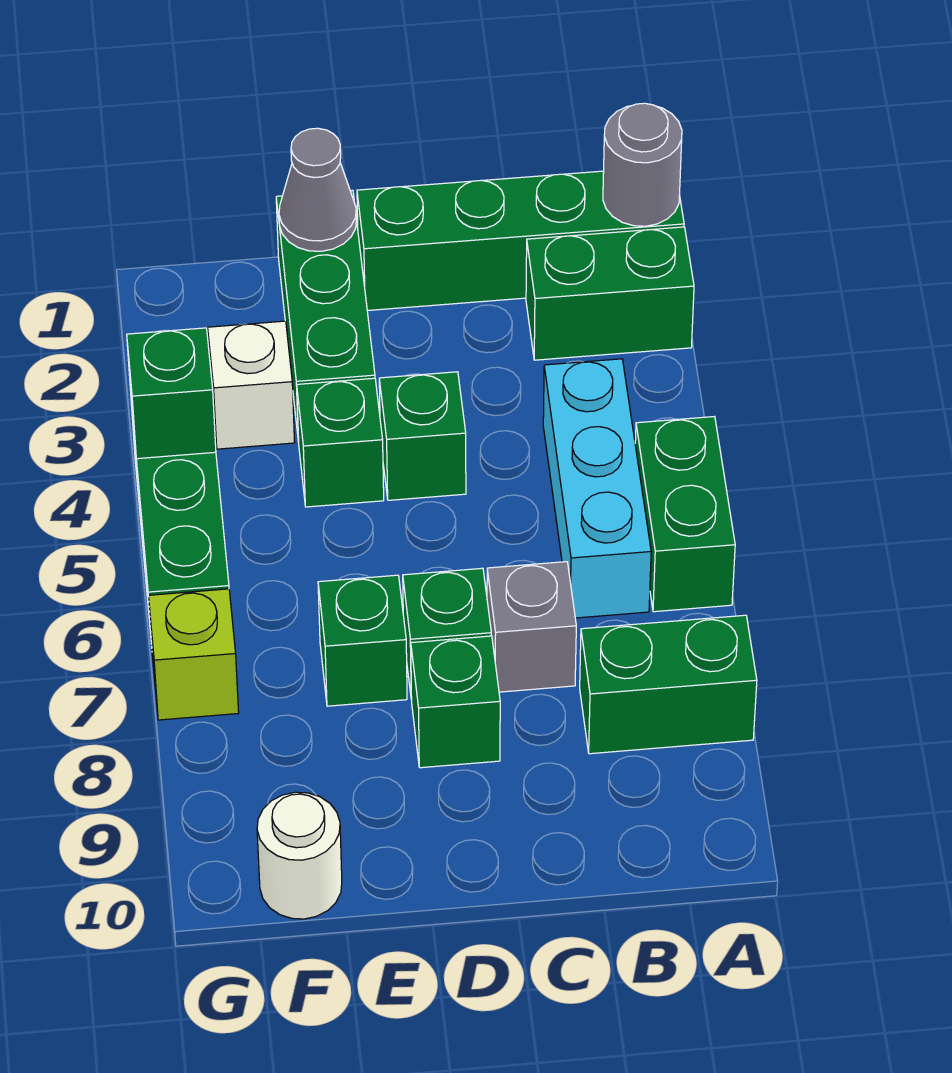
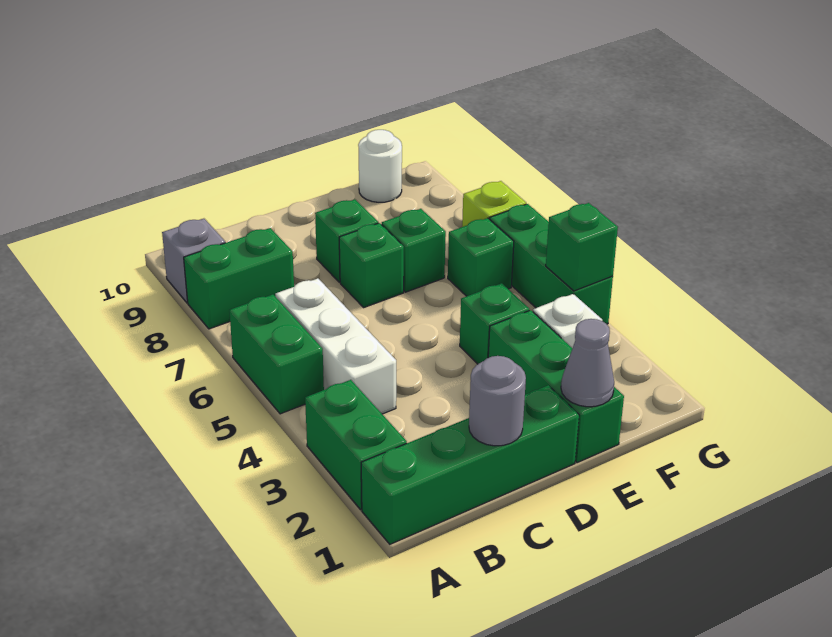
grey 1x1 round brick [603,103,682,226] -> grey 1x1 round brick moved to [469,356,526,446]
green 1x2 brick [526,227,694,360] -> green 1x2 brick turned to [305,380,407,509]
cyan 1x3 brick [543,359,651,618] -> white 1x3 brick [275,278,396,414]
grey 1x1 brick [487,562,576,692] -> grey 1x1 brick moved to [162,219,225,303]
green 1x1 brick [379,372,466,500] -> green 1x1 brick moved to [448,218,514,296]

